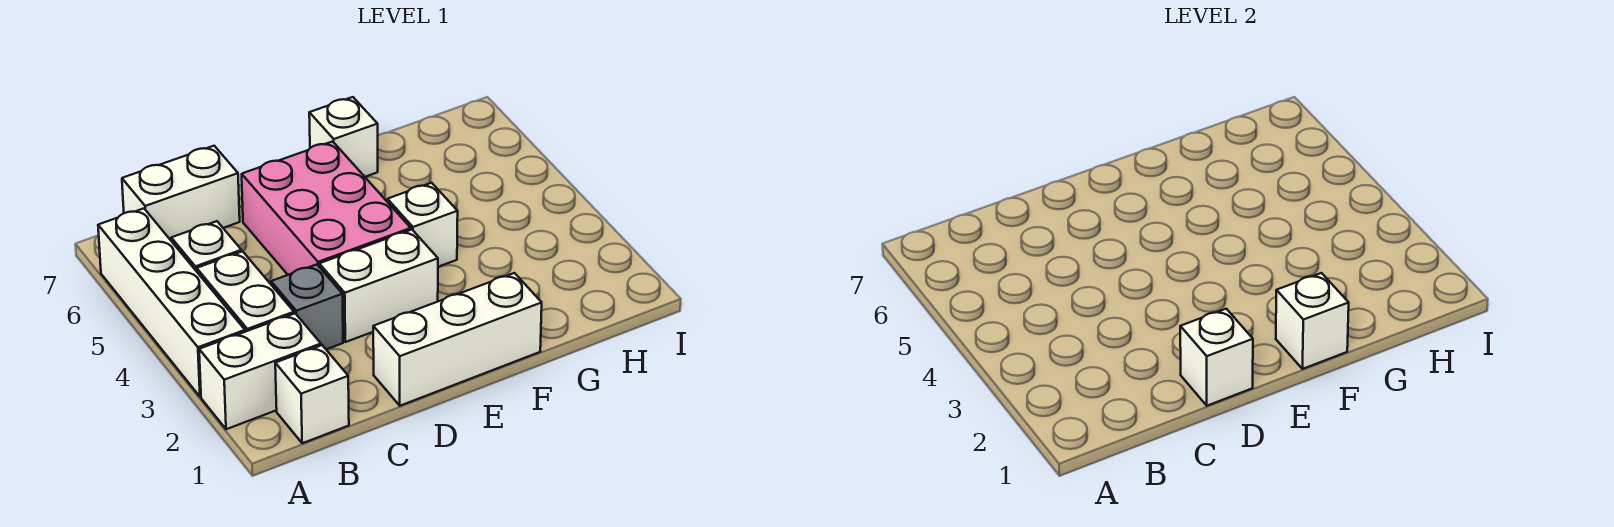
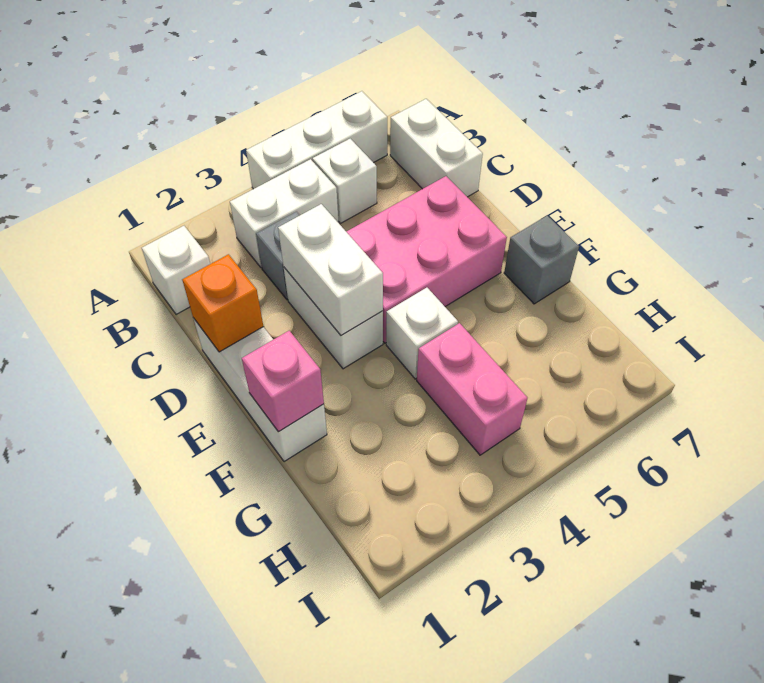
white 1x2 brick [199,314,321,429] -> white 1x2 brick moved to [278,204,383,335]
white 1x4 brick [98,209,245,397] -> white 1x3 brick [246,91,387,189]
white 1x1 brick [1180,309,1253,406] -> orange 1x1 brick [182,254,263,352]
white 1x1 brick [1276,273,1349,369] -> pink 1x1 brick [242,331,324,432]
white 1x1 brick [309,97,378,177] -> grey 1x1 brick [504,216,579,304]
none -> pink 1x2 brick [417,323,527,455]

